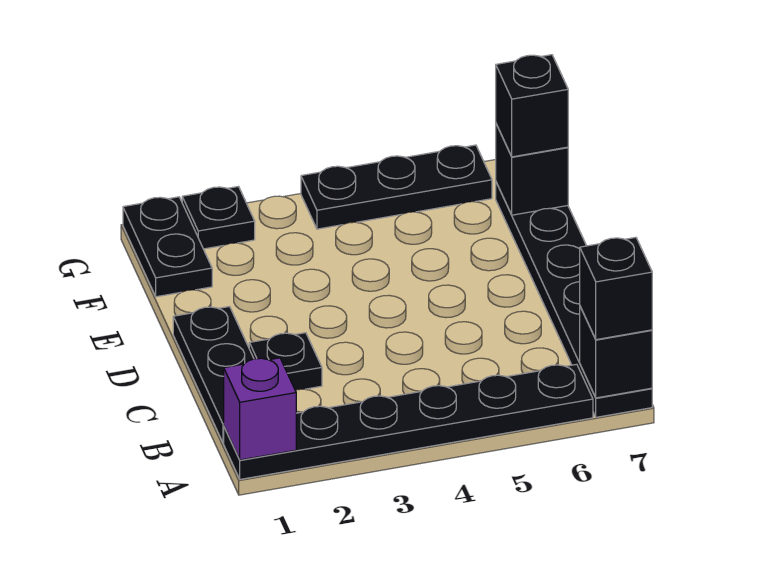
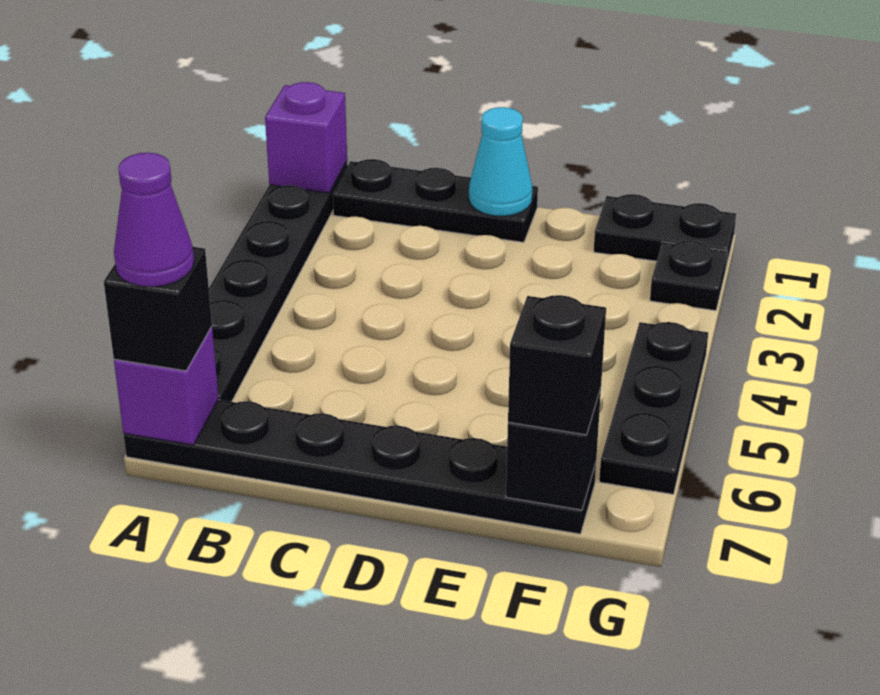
black 1x1 brick [580,307,652,398] -> purple 1x1 brick [114,327,219,445]
none -> purple 1x1 cone [114,153,194,287]
black 1x1 plate [249,333,322,390] -> none
none -> cyan 1x1 cone [469,107,532,216]

